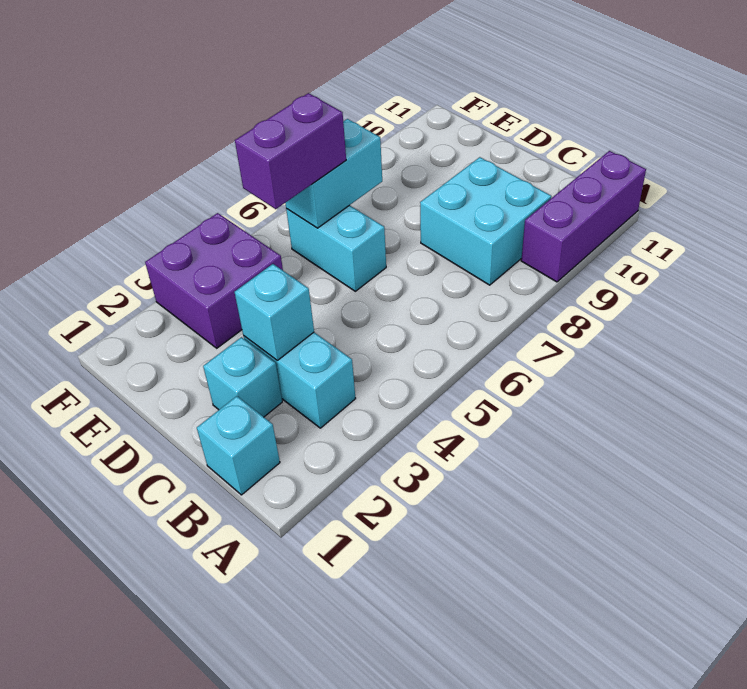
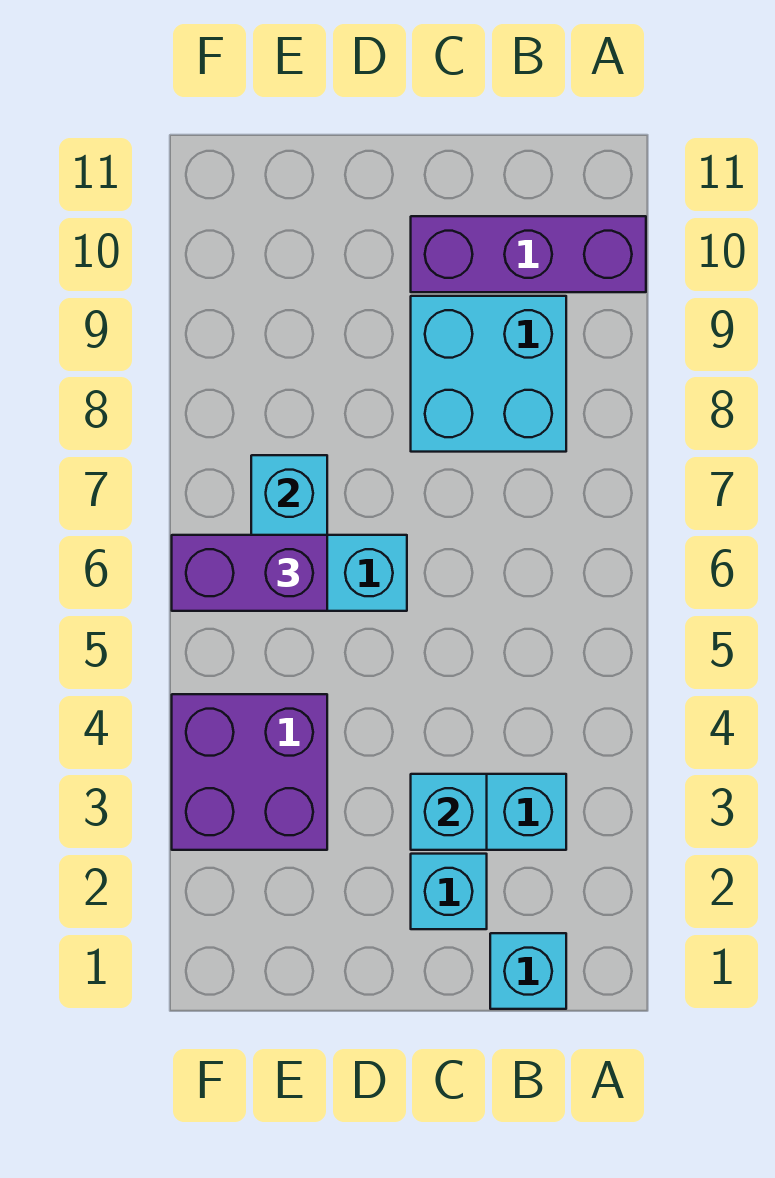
purple 1x3 brick [521,151,646,282] -> purple 1x3 brick turned to [411,216,646,292]
purple 1x2 brick [235,93,346,209] -> purple 1x2 brick turned to [172,535,327,611]

